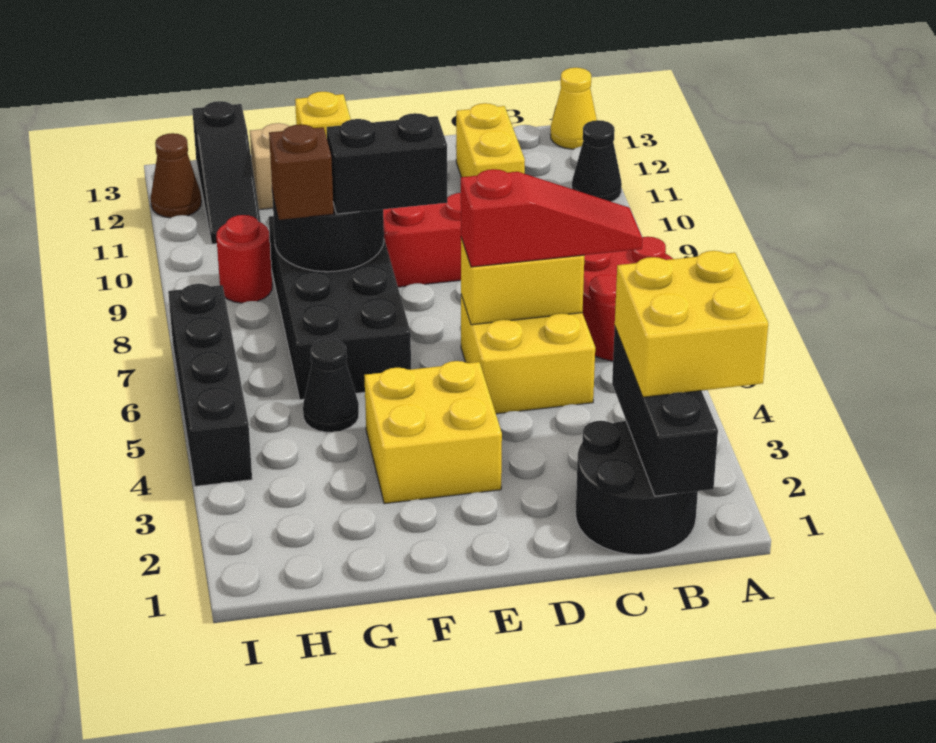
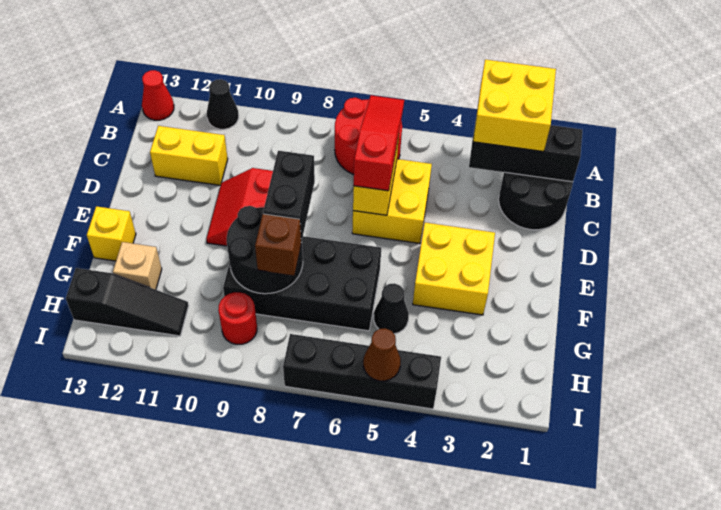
yellow 1x1 cone [551,68,597,149] -> red 1x1 cone [142,70,174,120]
brown 1x1 cone [151,133,201,218] -> brown 1x1 cone moved to [363,328,401,381]

